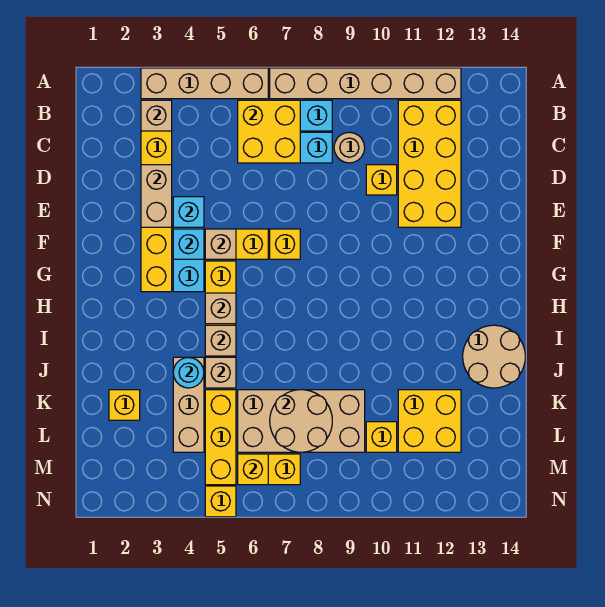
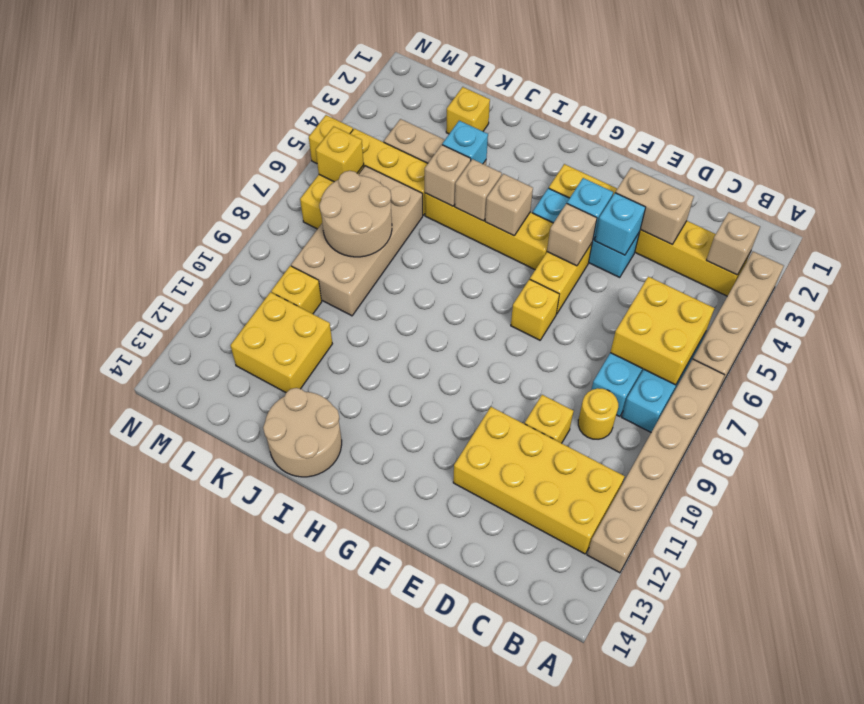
tan 1x1 round brick [334,132,365,163] -> yellow 1x1 round brick [578,388,618,439]
cyan 1x1 round brick [173,357,204,388] -> cyan 1x1 brick [442,121,488,164]

